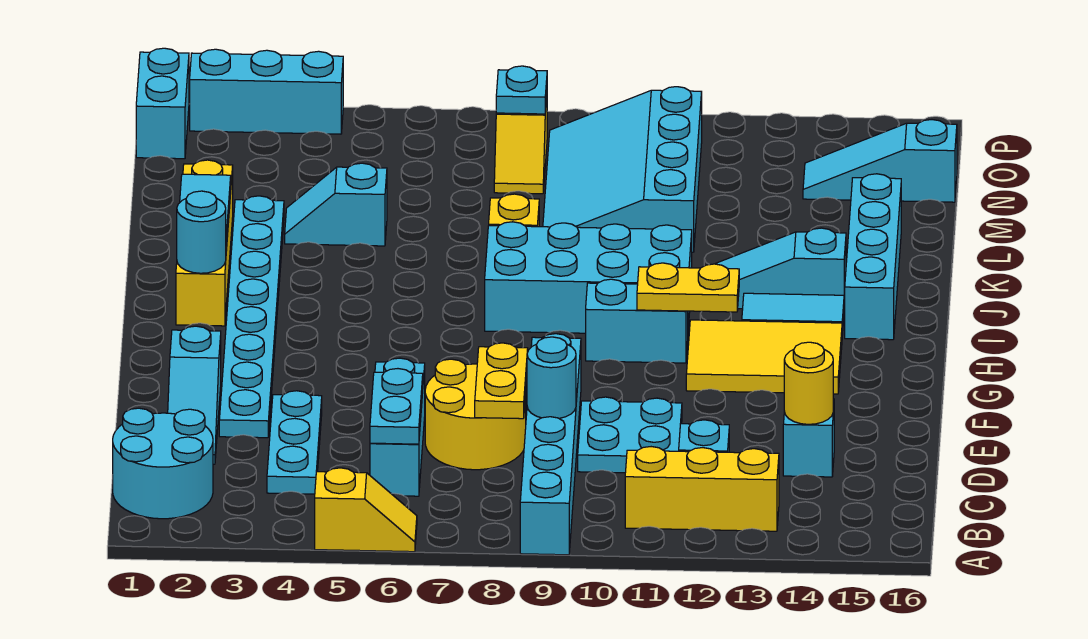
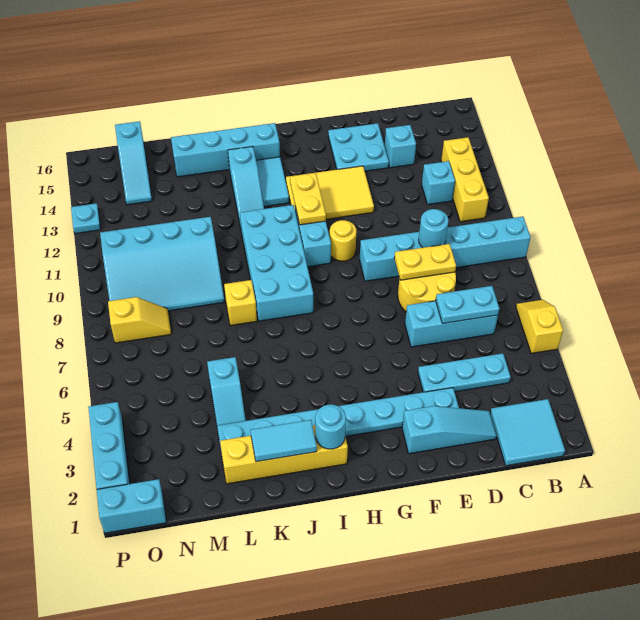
cyan 2x2 round brick [113,408,213,519] -> cyan 2x2 tile [490,399,565,466]
cyan 2x2 plate [578,397,682,473] -> cyan 2x2 plate moved to [328,123,389,171]
yellow 1x1 round brick [784,342,833,424] -> yellow 1x1 round brick moved to [330,220,356,261]
yellow 2x3 tile [686,320,842,394] -> yellow 2x3 tile turned to [286,166,374,219]
cyan 1x1 plate [496,66,547,114] -> cyan 1x1 plate moved to [71,203,101,234]

